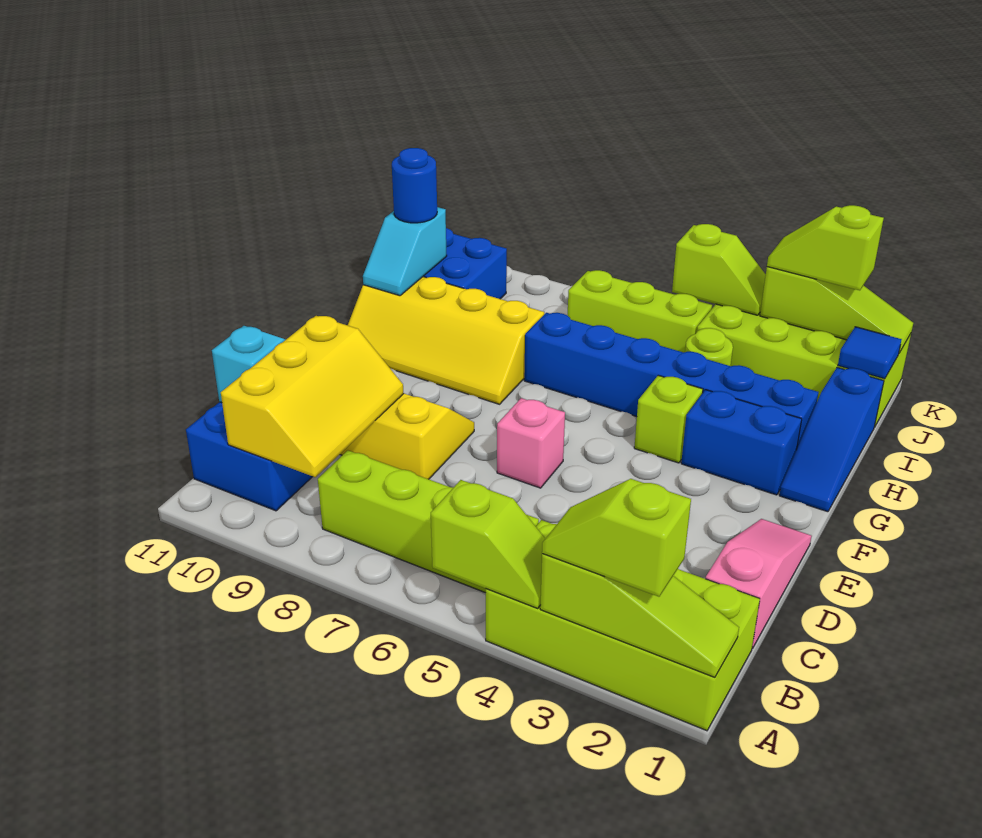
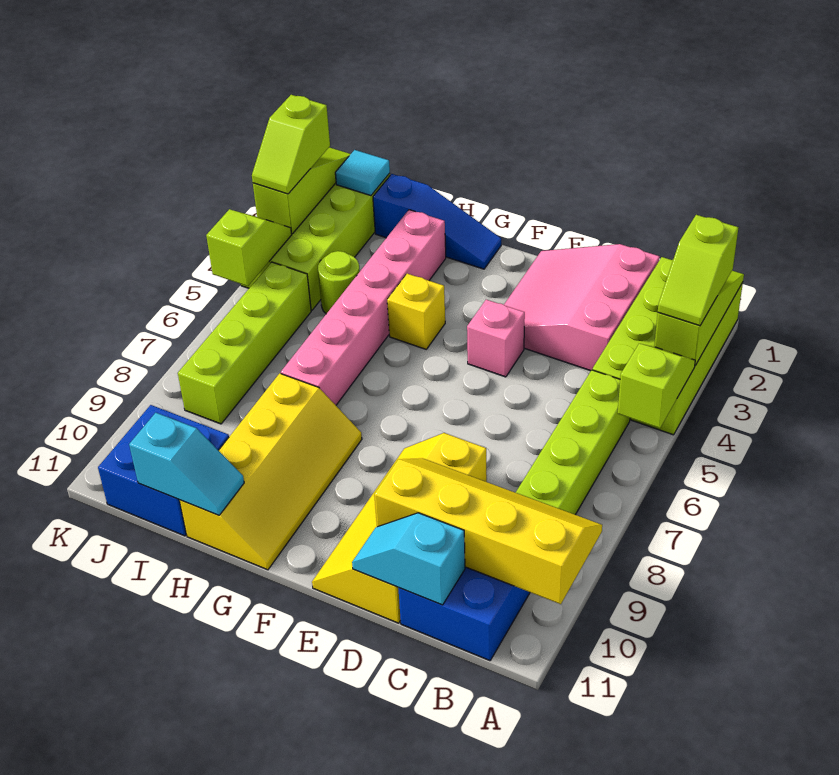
yellow 2x3 slope [221,316,404,477] -> yellow 2x4 slope [374,458,602,604]
pink 1x3 slope [705,519,812,649] -> pink 3x3 slope [504,244,660,371]
pink 1x1 brick [497,398,565,488] -> pink 1x1 brick moved to [467,300,525,377]
blue 1x2 brick [681,390,802,495] -> none
lime 1x1 brick [634,375,703,463] -> yellow 1x1 brick [387,274,445,349]
blue 1x6 brick [524,313,818,448] -> pink 1x6 brick [281,210,446,405]
blue 1x1 round brick [392,148,437,223] -> none
blue 1x1 tile [838,327,902,379] -> cyan 1x1 tile [335,150,390,196]
lime 1x3 brick [568,270,712,353] -> lime 1x4 brick [178,262,311,424]

